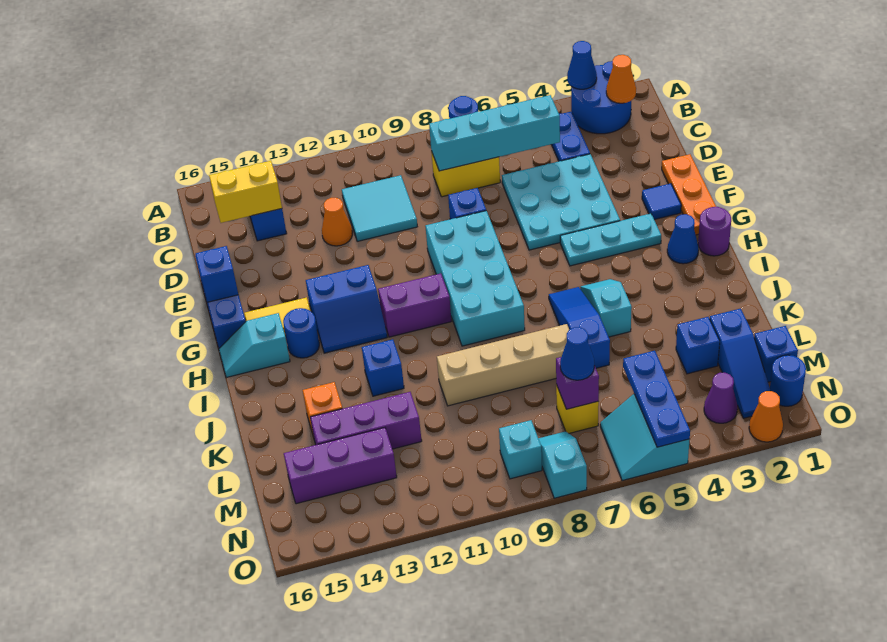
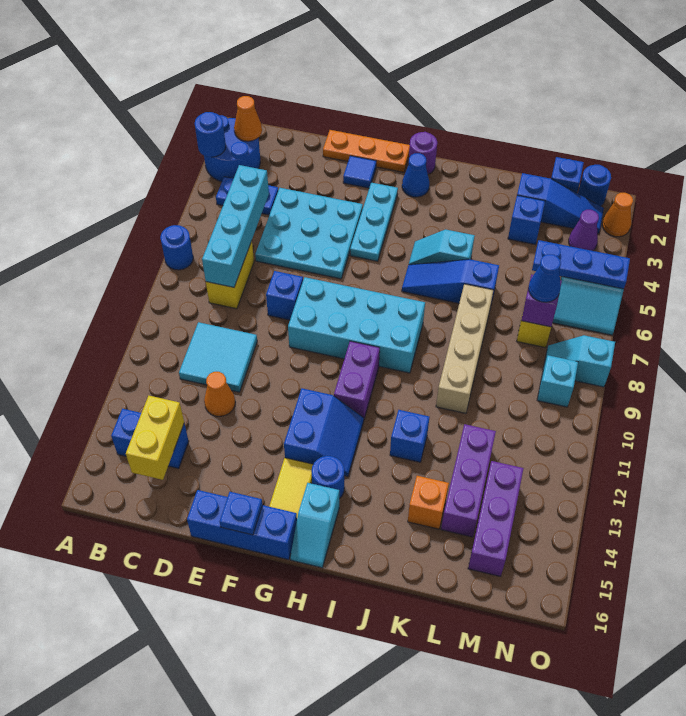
blue 1x1 cone [567,41,597,89] -> blue 1x1 round brick [195,112,226,157]
blue 1x1 brick [196,246,238,302] -> blue 1x1 plate [220,492,263,535]

